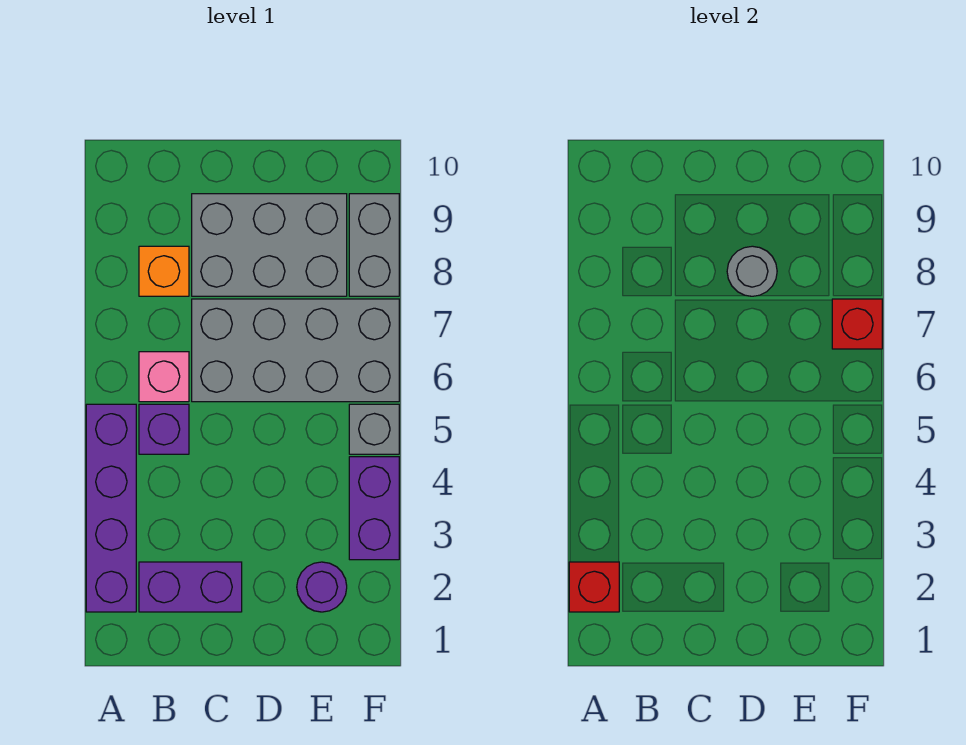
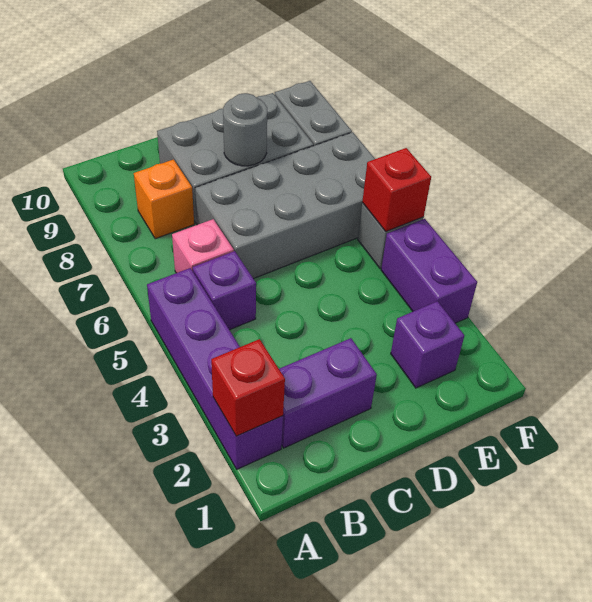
purple 1x1 round brick [297,562,347,612] -> purple 1x1 brick [391,301,464,388]
red 1x1 brick [832,299,882,349] -> red 1x1 brick moved to [362,148,431,232]

